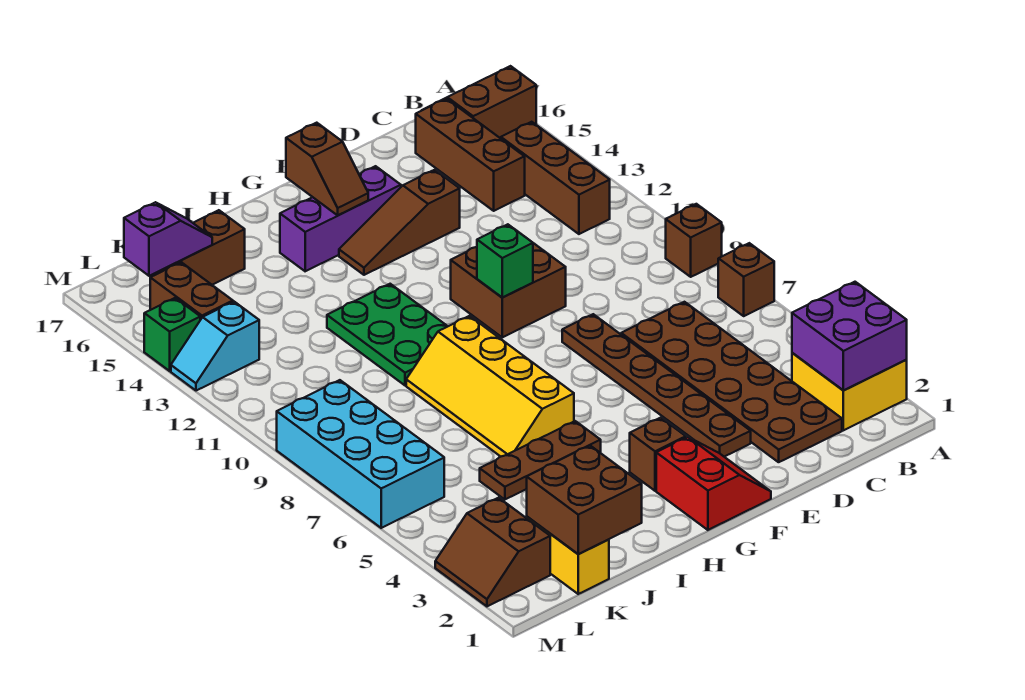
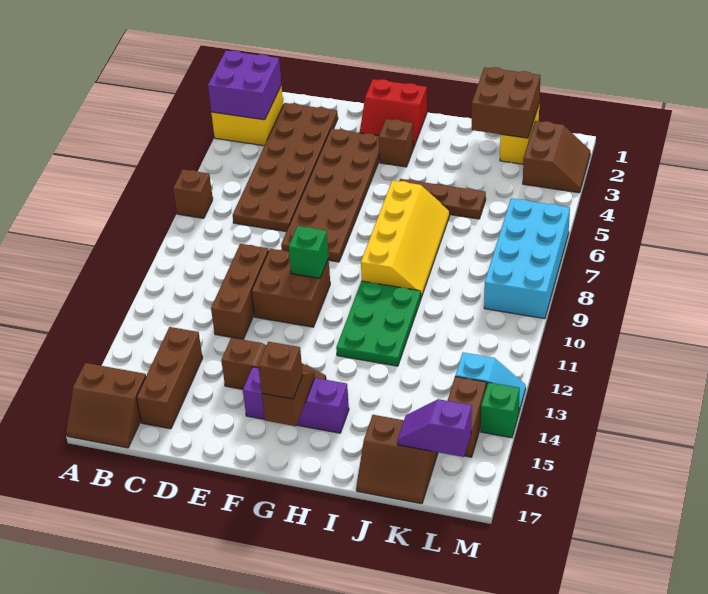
brown 1x1 brick [666,204,722,277] -> brown 1x1 brick moved to [258,342,303,399]
brown 1x3 brick [501,122,610,234] -> brown 1x3 brick moved to [211,244,269,339]
brown 1x6 plate [562,314,751,457] -> brown 2x6 plate [281,129,380,262]
red 2x2 slope [656,437,771,530] -> red 2x2 slope turned to [360,79,427,148]

